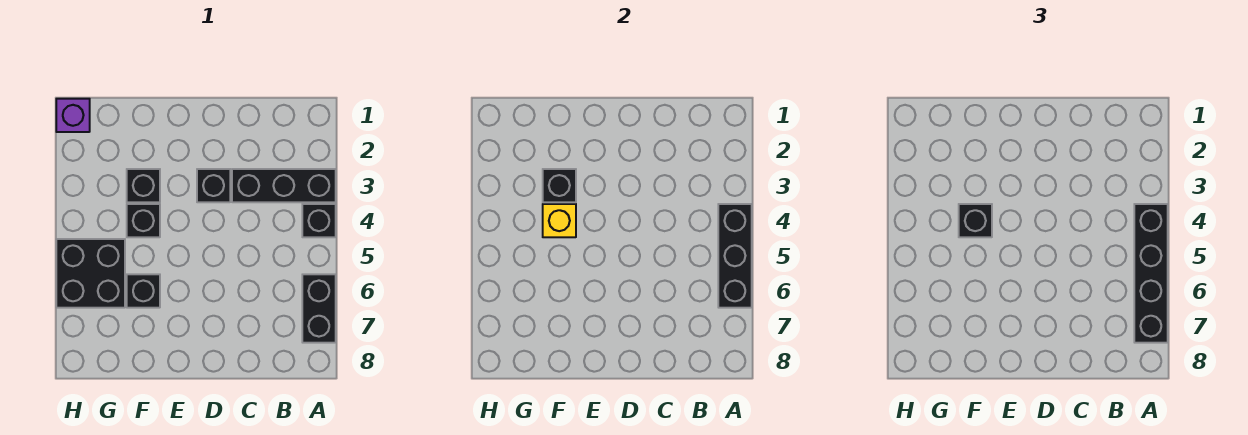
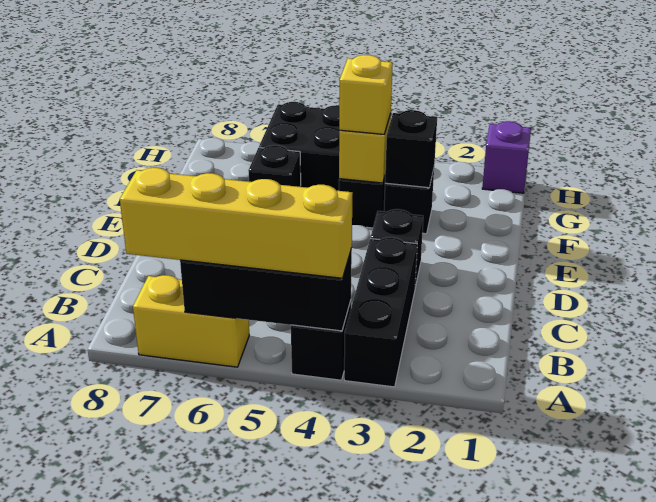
black 1x4 brick [1134,204,1168,343] -> yellow 1x4 brick [120,168,353,278]
black 1x2 brick [302,274,336,343] -> yellow 1x2 brick [133,275,249,367]
black 1x1 brick [959,204,992,237] -> yellow 1x1 brick [339,55,393,134]

